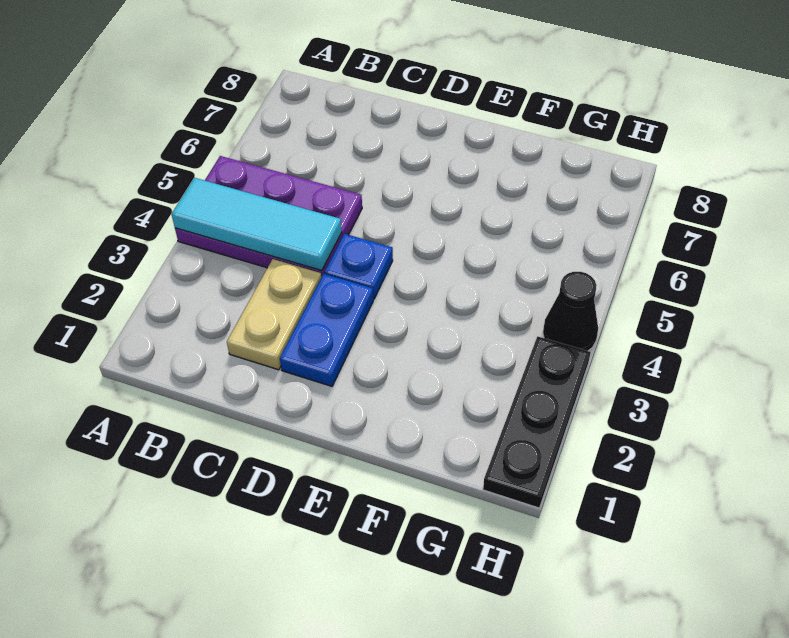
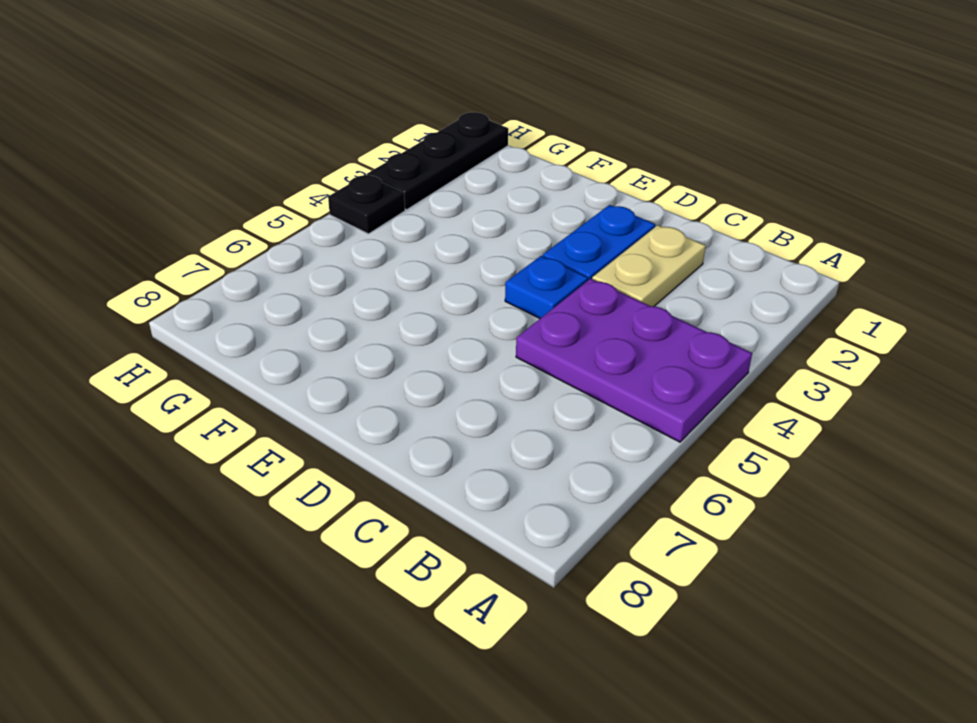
cyan 1x3 tile [171,178,342,271] -> none
black 1x1 cone [543,272,598,351] -> black 1x1 plate [328,175,405,234]

